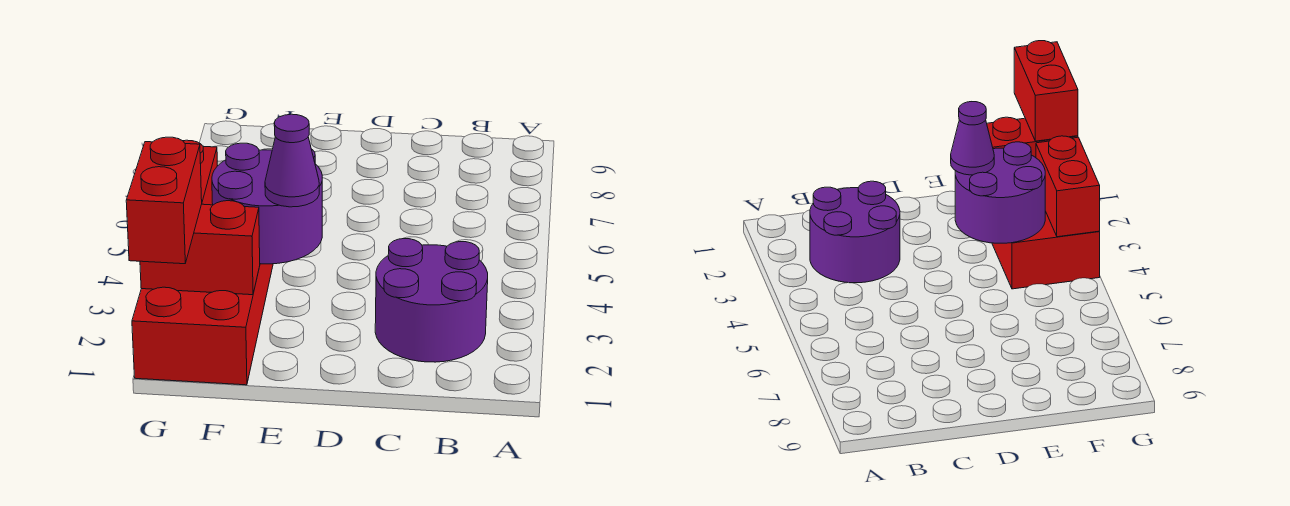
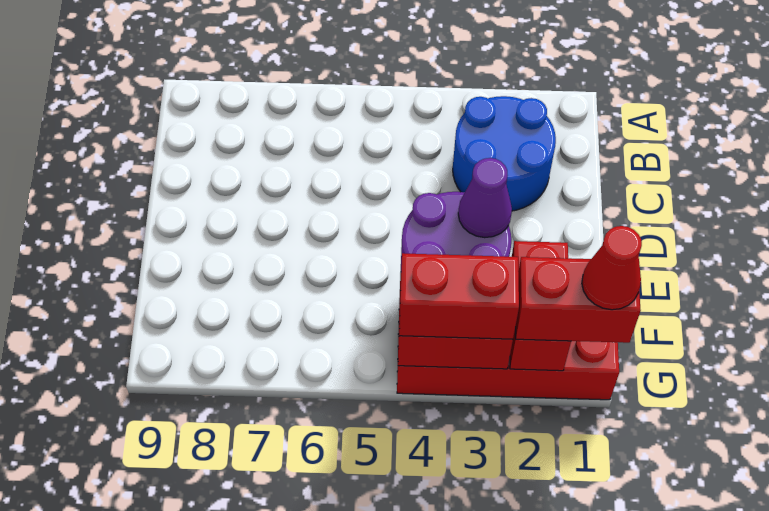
purple 2x2 round brick [375,239,488,362] -> blue 2x2 round brick [453,96,556,211]
none -> red 1x1 cone [582,226,642,310]
none -> red 1x2 brick [399,253,519,339]

